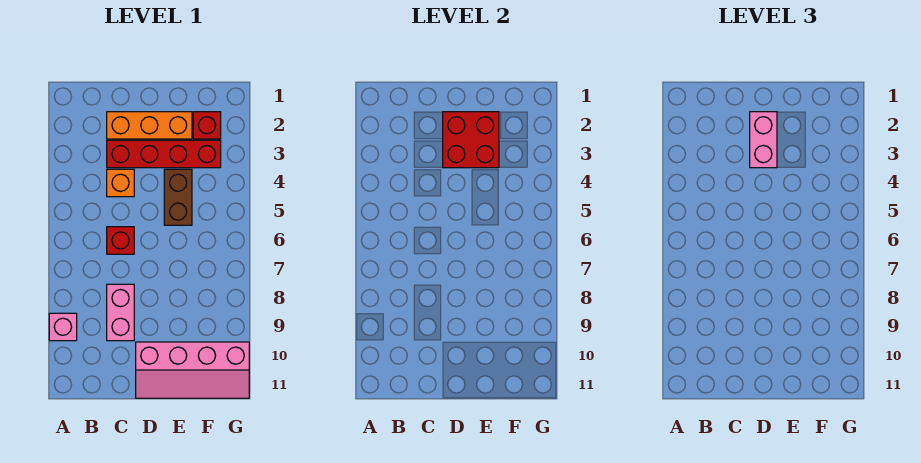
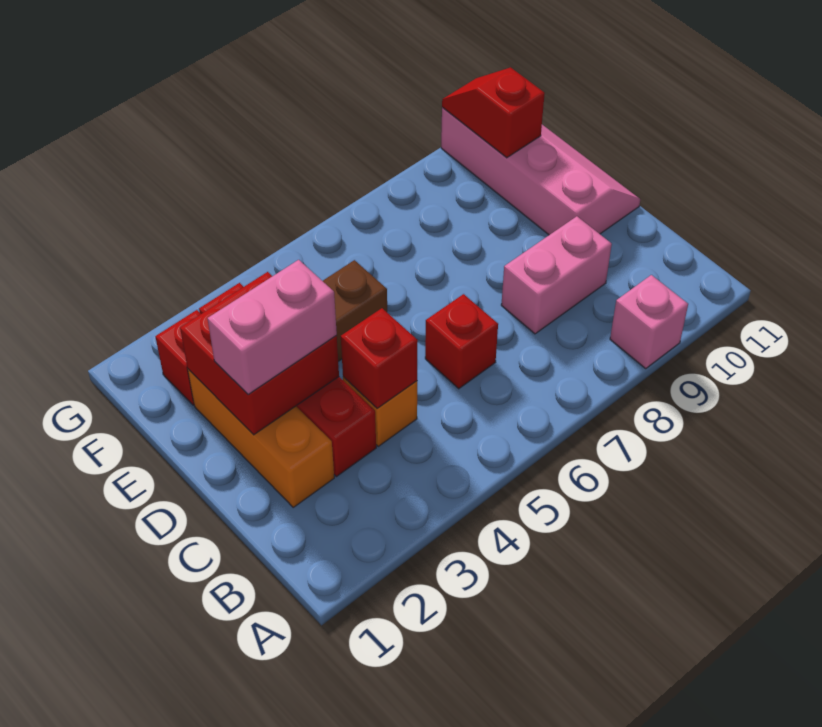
none -> red 1x1 brick [341,308,418,408]
none -> red 1x2 slope [442,67,545,158]

